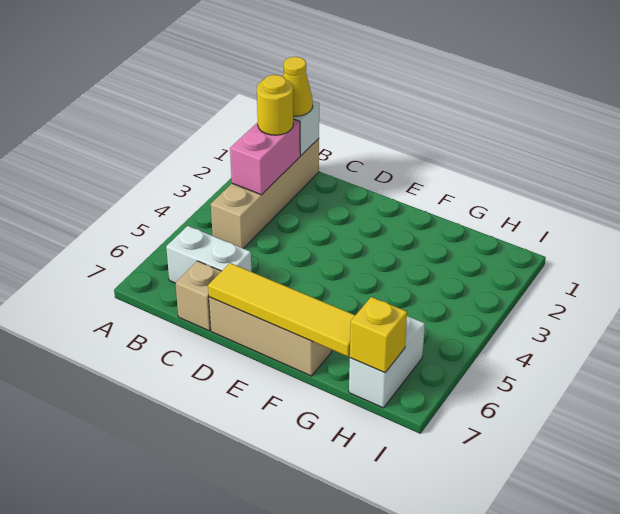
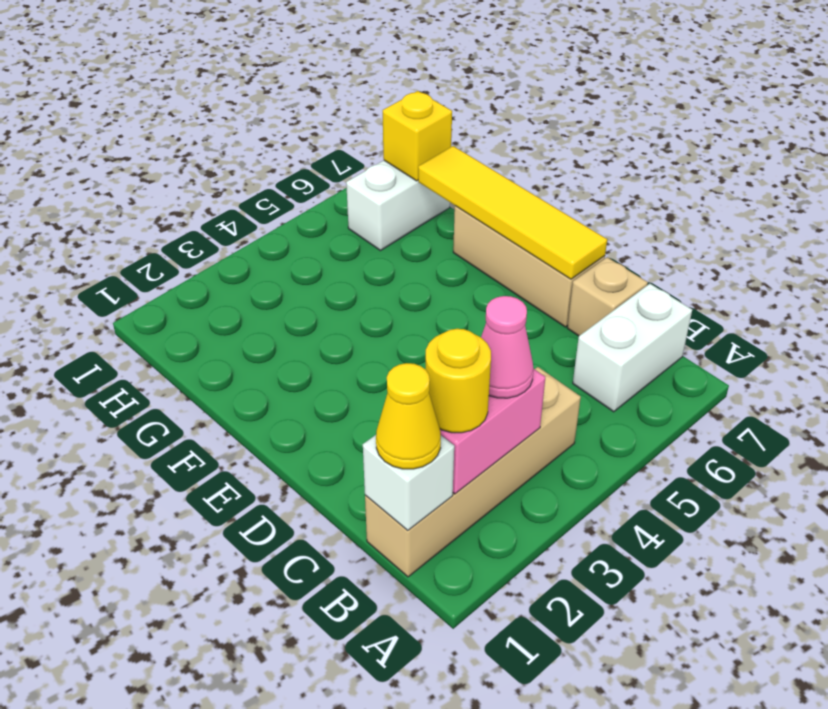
none -> pink 1x1 cone [481,296,533,398]
white 1x2 brick [166,226,252,283] -> white 1x2 brick turned to [573,284,692,412]

